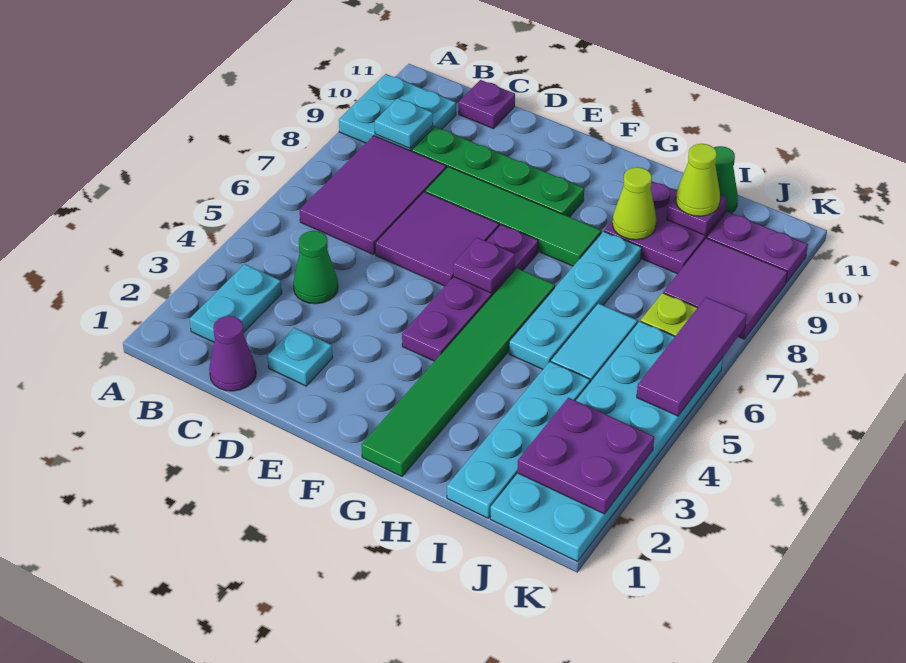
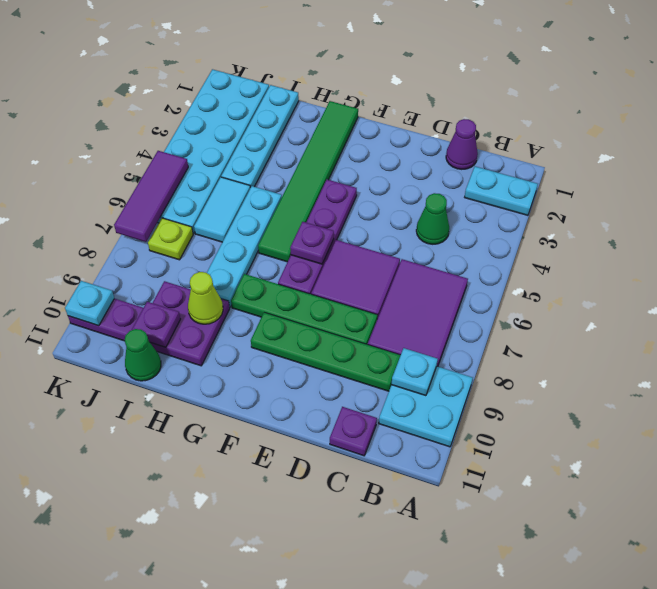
cyan 1x2 plate [190,264,282,342] -> cyan 1x2 plate turned to [465,166,538,215]
cyan 1x1 plate [268,328,333,386] -> cyan 1x1 plate moved to [65,281,114,326]
green 1x4 tile [425,167,601,266] -> green 1x4 plate [231,274,377,345]
lime 1x1 cone [676,144,720,216] -> none
purple 2x2 plate [517,398,654,514] -> none
purple 2x2 tile [663,238,787,339] -> none

